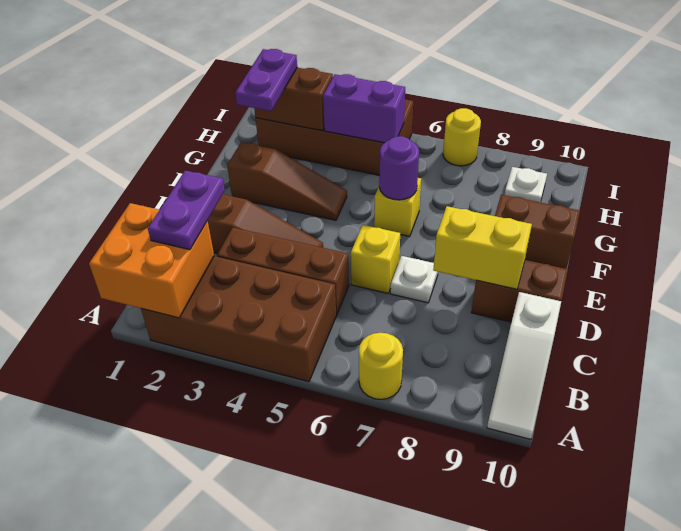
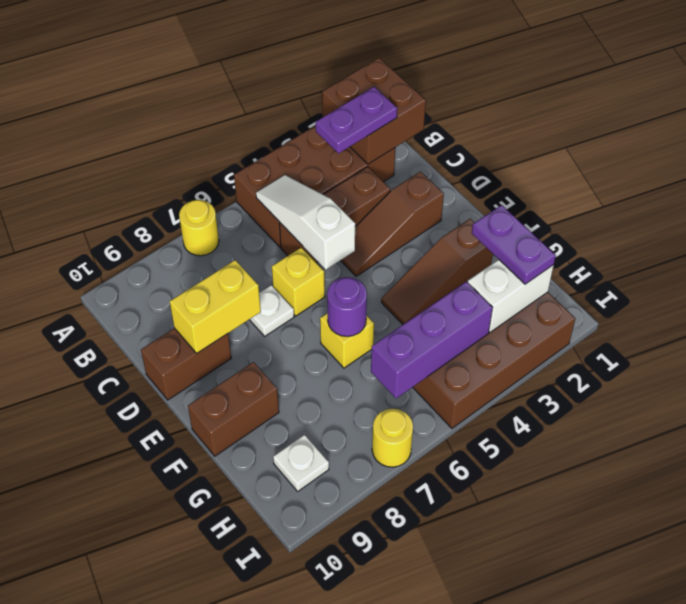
orange 2x2 brick [89,203,214,318] -> brown 2x2 brick [322,58,426,164]
white 1x3 slope [487,292,561,439] -> white 1x3 slope moved to [256,175,355,269]
purple 1x2 plate [148,171,225,250] -> purple 1x2 plate turned to [316,87,397,153]
brown 1x2 brick [254,68,333,131] -> white 1x2 brick [468,260,554,332]
purple 1x2 brick [323,74,405,143] -> purple 1x3 brick [371,282,493,398]

